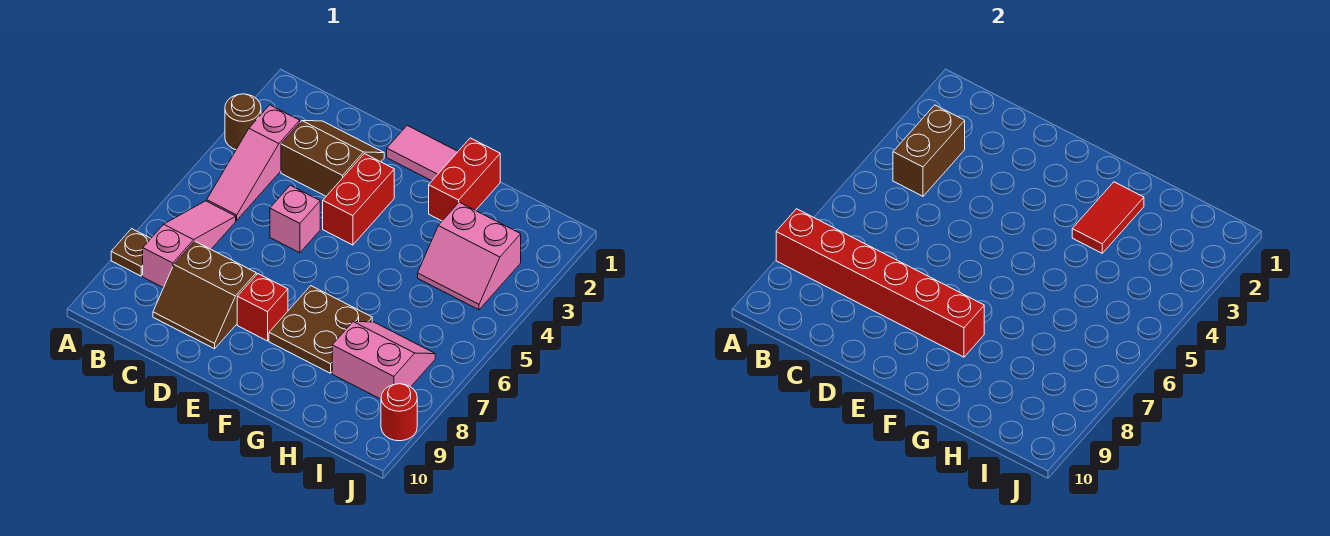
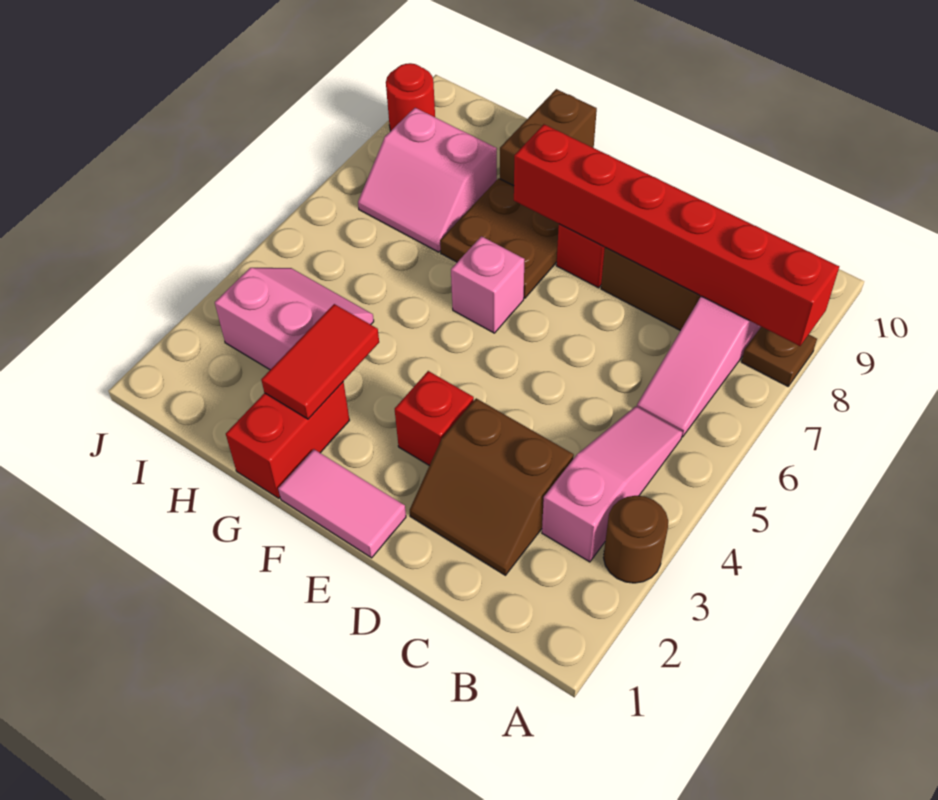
brown 1x2 brick [893,105,965,196] -> brown 1x2 brick moved to [500,89,597,186]
pink 1x1 brick [270,185,320,253] -> pink 1x1 brick moved to [451,236,524,333]
red 1x2 brick [323,154,394,245] -> red 1x1 brick [395,371,474,466]

